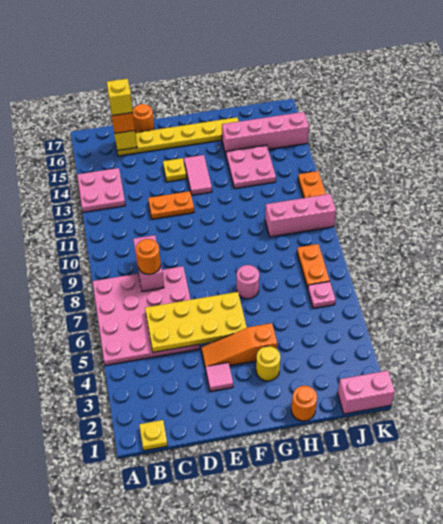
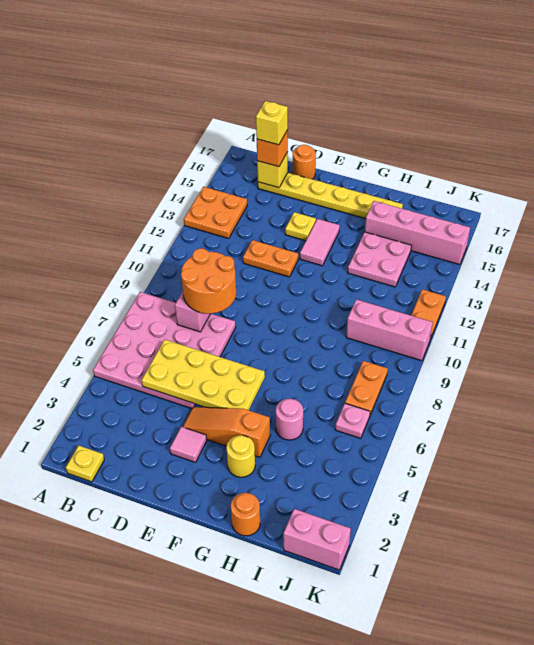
pink 2x2 plate [77,168,125,212] -> orange 2x2 plate [184,187,247,238]
orange 1x1 round brick [136,239,161,274] -> orange 2x2 round brick [181,248,236,314]
pink 1x1 round brick [237,265,259,299] -> pink 1x1 round brick moved to [276,399,303,440]

